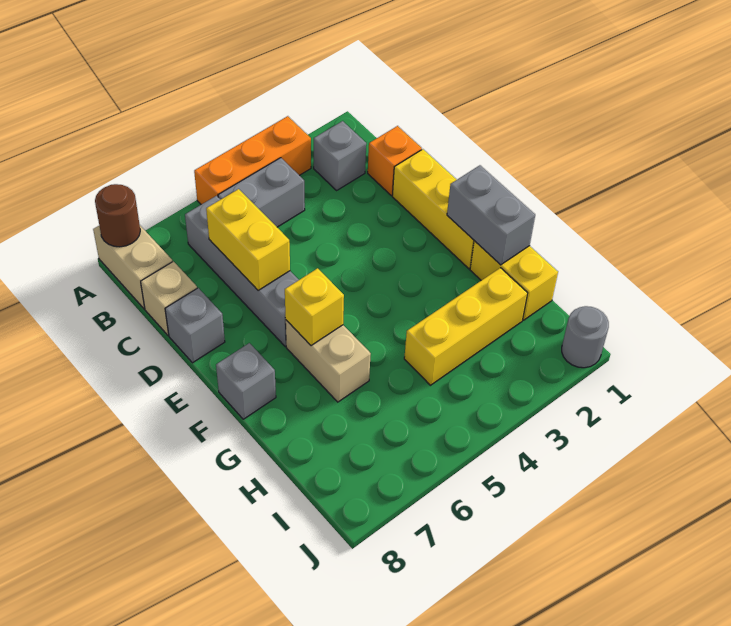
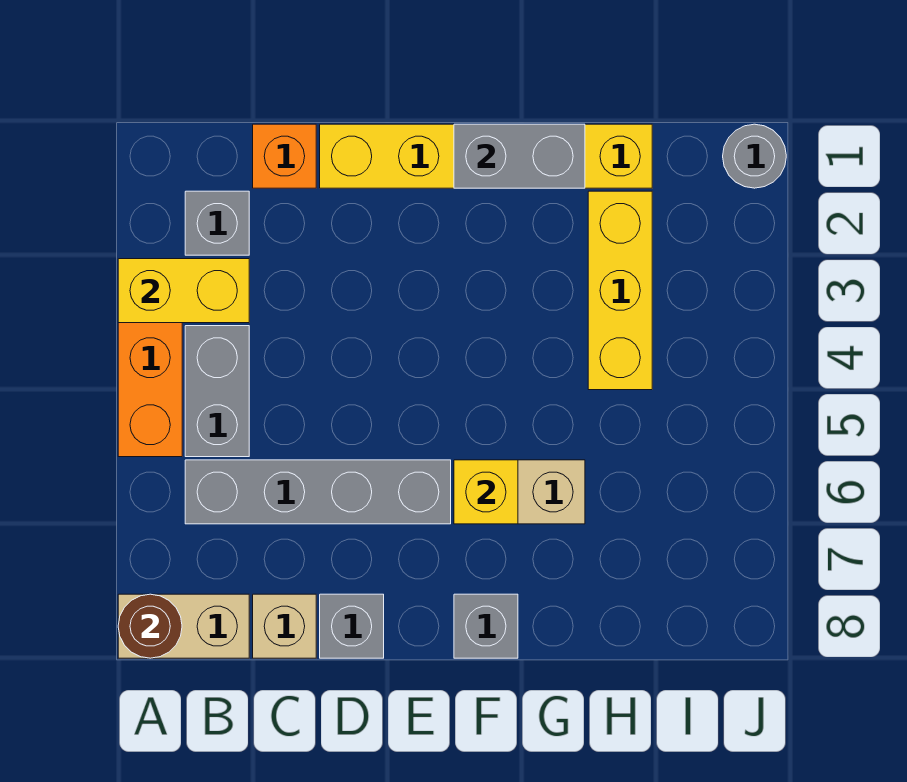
yellow 1x2 brick [206,189,290,290] -> yellow 1x2 brick moved to [118,259,249,323]

